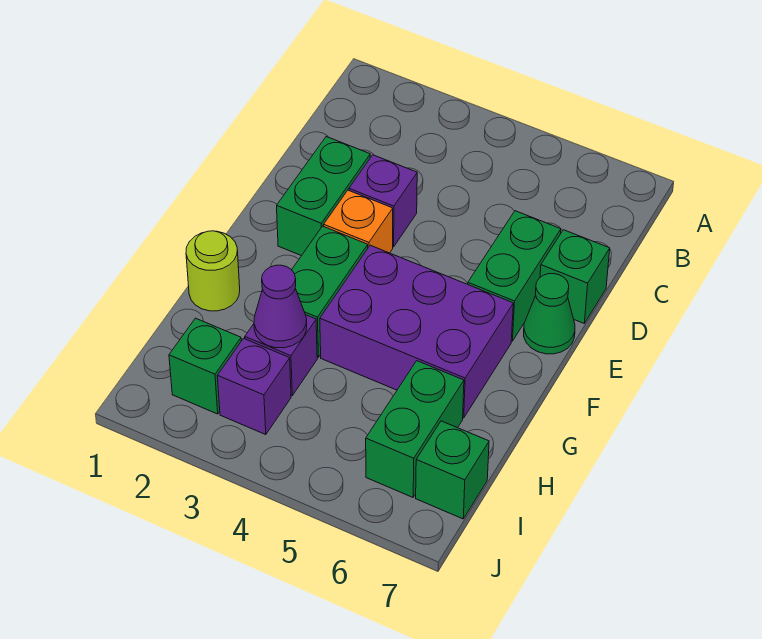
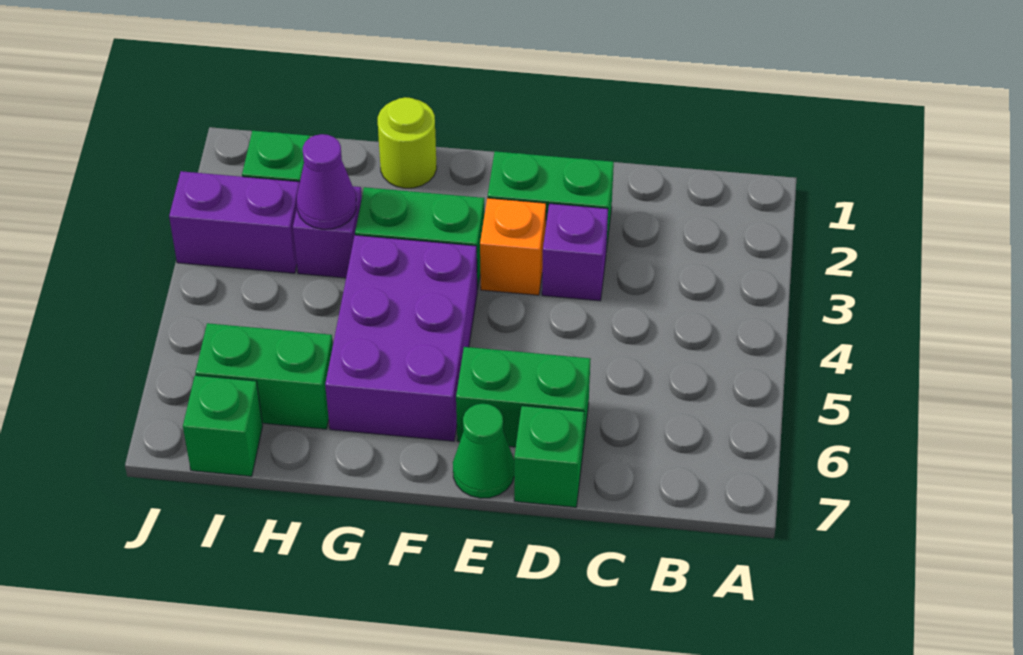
purple 1x1 brick [217,338,291,435] -> purple 1x2 brick [169,171,300,273]

